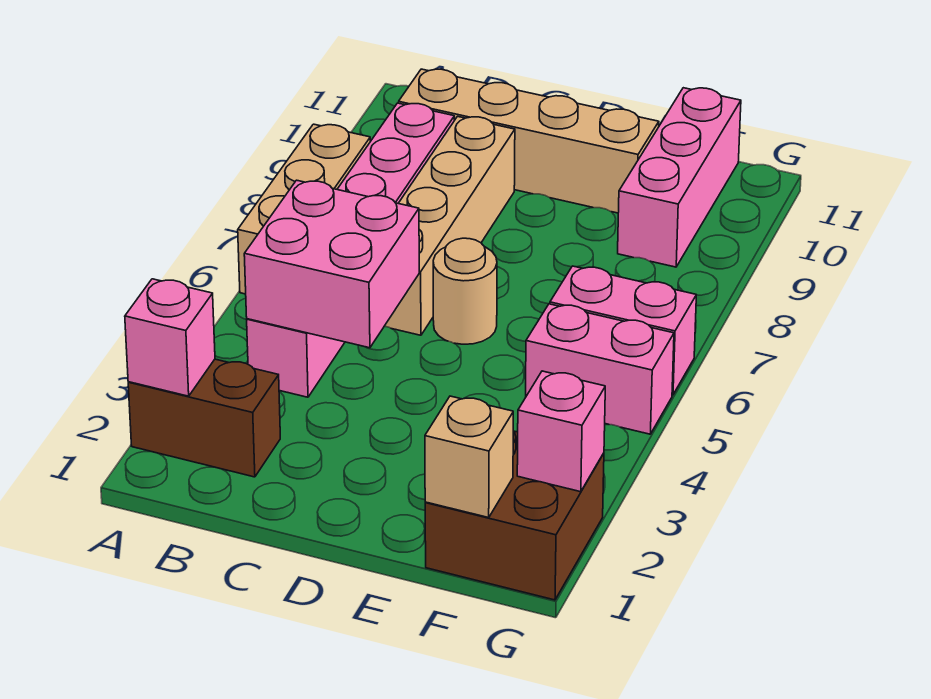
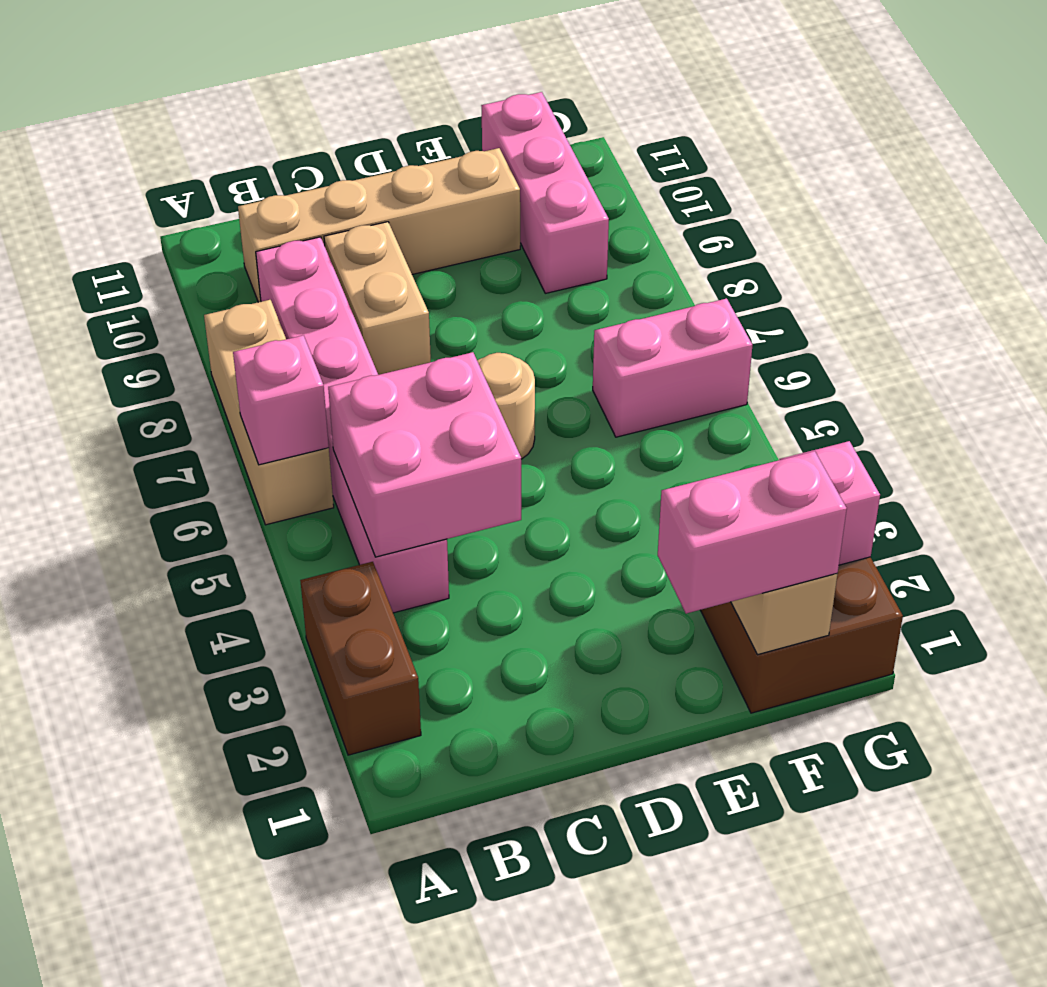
brown 1x2 brick [128,359,280,477] -> brown 1x2 brick turned to [300,562,421,755]
pink 1x1 brick [125,279,215,396] -> pink 1x1 brick moved to [233,335,329,465]
tan 1x4 brick [385,116,515,335] -> tan 1x2 brick [324,222,431,375]
pink 1x2 brick [526,304,674,434] -> pink 1x2 brick moved to [658,451,847,614]

